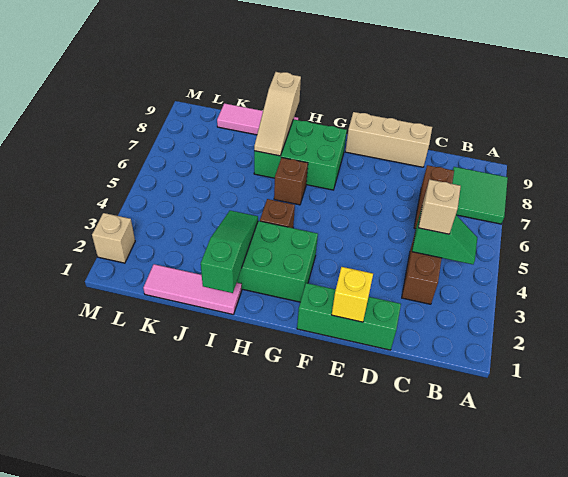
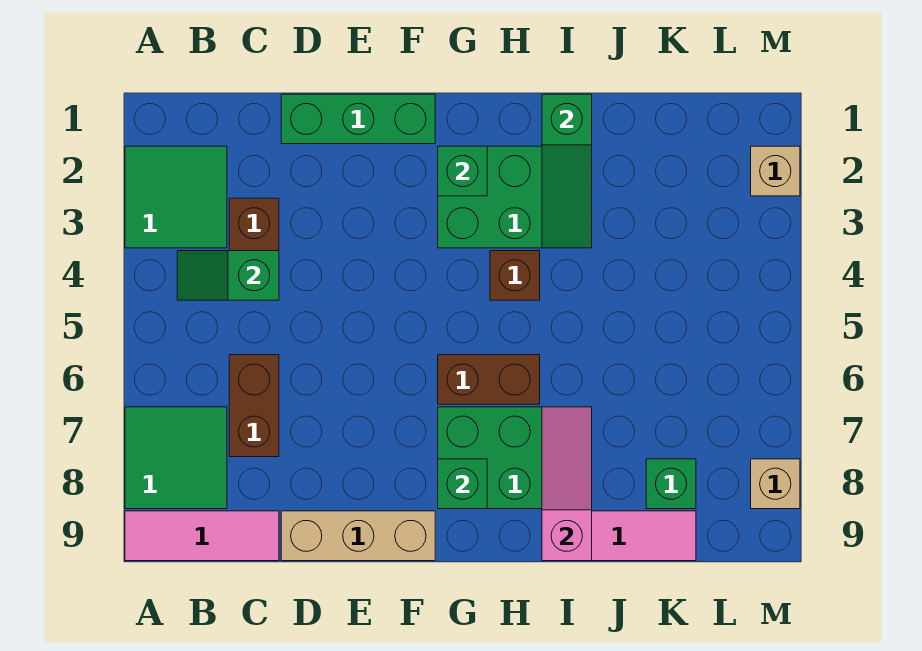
none -> green 2x2 tile [125,146,227,248]
tan 1x1 brick [418,179,461,234] -> tan 1x1 brick moved to [751,459,800,509]
yellow 1x1 brick [332,267,373,322] -> none
none -> green 1x1 brick [438,146,487,196]
none -> green 1x1 brick [438,459,487,509]
brown 1x1 brick [274,158,308,205] -> brown 1x2 brick [438,355,540,404]
pink 1x3 tile [143,264,242,314] -> pink 1x3 tile moved to [125,511,279,561]
tan 1x3 slope [254,72,301,156] -> pink 1x3 slope [542,407,592,561]
none -> green 1x1 brick [646,459,696,509]

